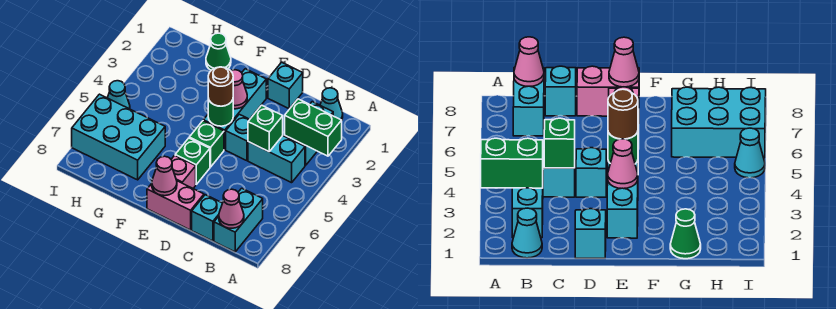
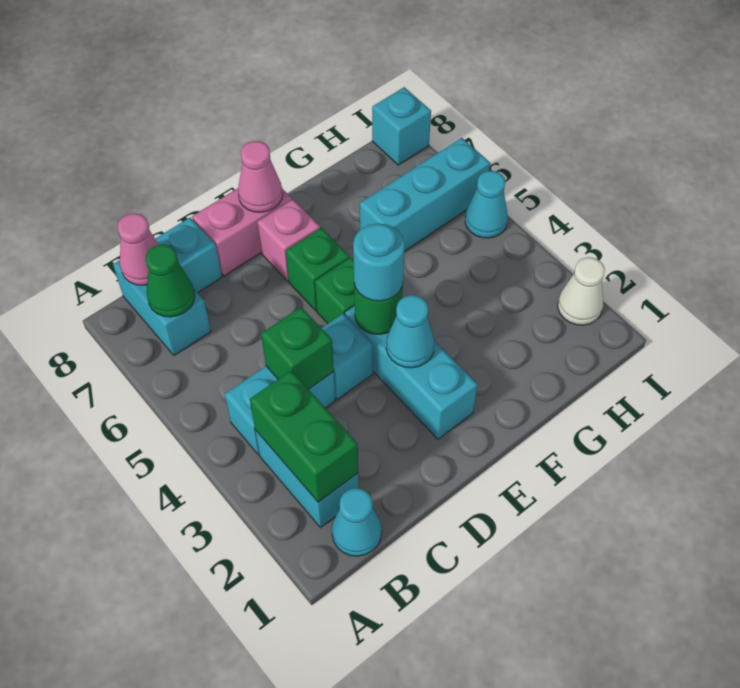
green 1x2 brick [285,99,342,156] -> green 1x2 brick turned to [250,371,358,502]
cyan 1x1 brick [268,62,303,109] -> cyan 1x1 brick moved to [372,87,431,165]
pink 1x1 cone [231,70,247,109] -> cyan 1x1 cone [386,295,434,368]
brown 1x1 round brick [208,67,233,106] -> cyan 1x1 round brick [353,224,405,301]
green 1x1 cone [206,33,231,70] -> green 1x1 cone moved to [146,245,195,317]
cyan 2x3 brick [72,94,165,180] -> cyan 1x3 brick [360,138,490,252]
none -> white 1x1 cone [558,257,605,325]

